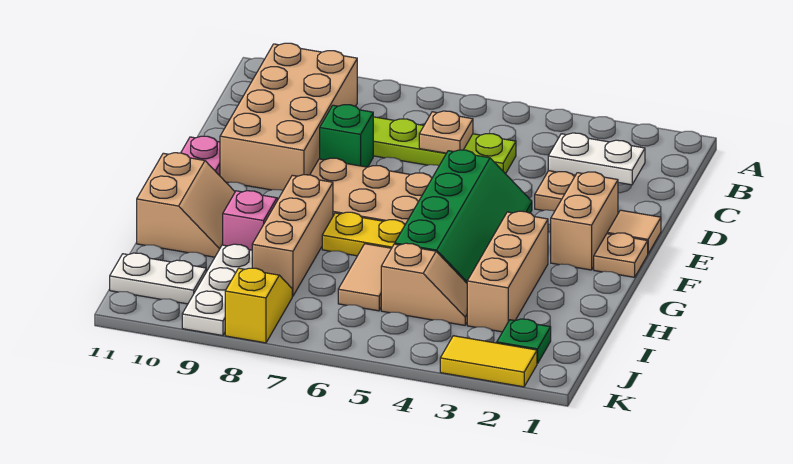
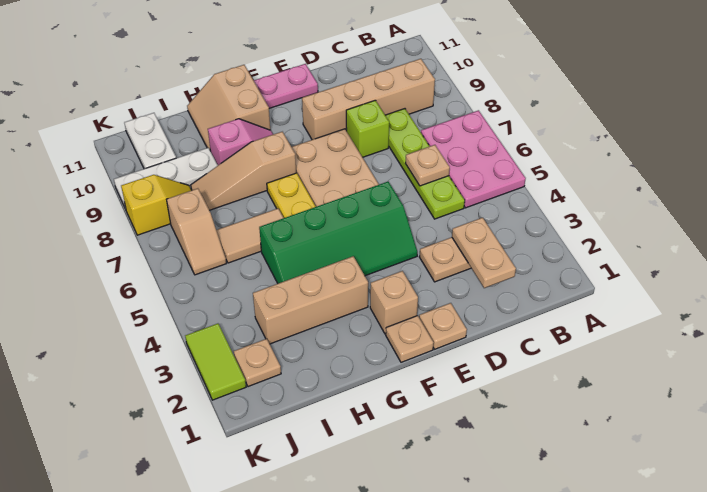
none -> pink 2x3 plate [421,110,526,208]
tan 2x4 brick [220,43,357,190] -> tan 1x4 brick [302,59,435,140]
white 1x2 plate [548,133,645,185] -> tan 1x2 plate [452,218,516,288]
green 1x1 brick [320,105,373,167] -> lime 1x1 brick [346,100,389,157]
tan 1x1 tile [607,210,661,253] -> tan 1x1 plate [419,303,467,349]
tan 1x2 brick [551,172,618,270] -> tan 1x1 brick [370,271,418,334]
tan 1x3 brick [252,175,333,296] -> tan 1x3 slope [191,132,296,210]
tan 2x2 slope [137,153,235,257] -> tan 2x2 slope turned to [187,65,270,149]
tan 1x2 slope [381,243,467,325] -> tan 1x2 slope moved to [166,188,226,275]
green 1x1 plate [497,319,551,363] -> tan 1x1 plate [234,339,281,387]
yellow 1x2 tile [440,336,537,387] -> lime 1x2 tile [185,324,246,400]

